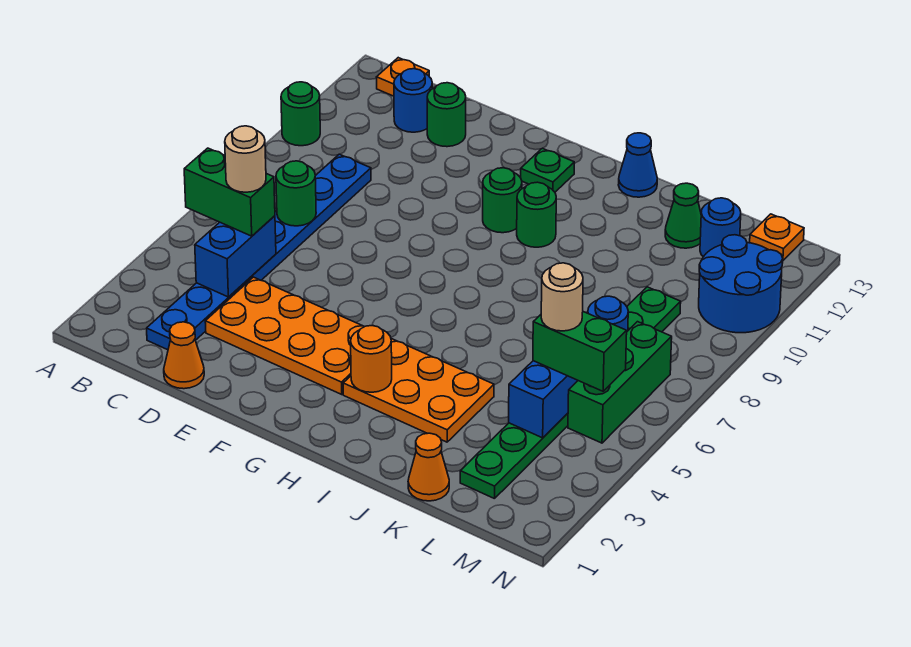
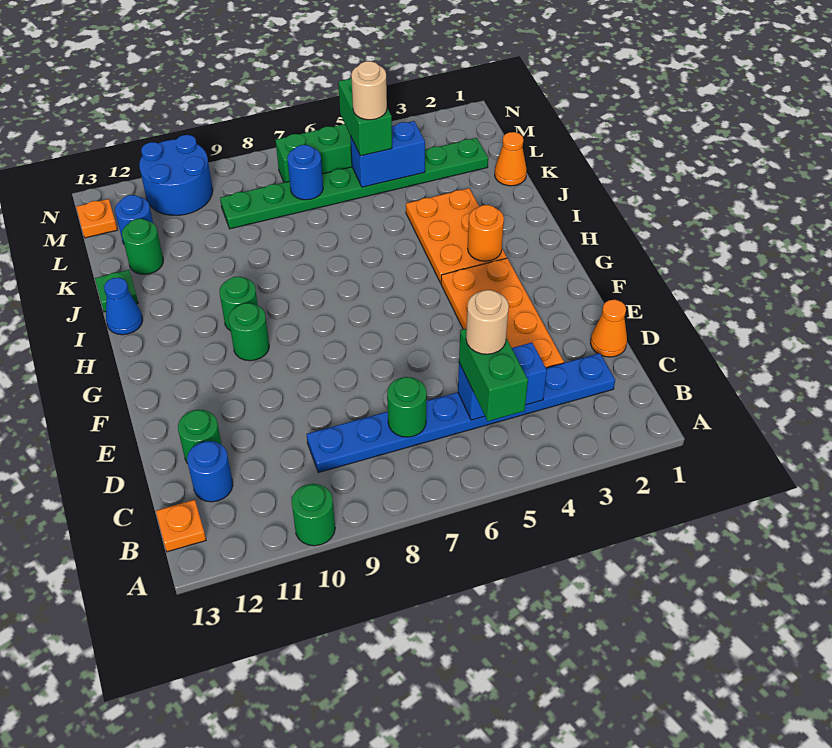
green 1x1 plate [521,148,574,192] -> green 1x1 plate moved to [95,270,138,312]
green 1x1 cone [665,183,701,248] -> green 1x1 round brick [122,219,163,274]

